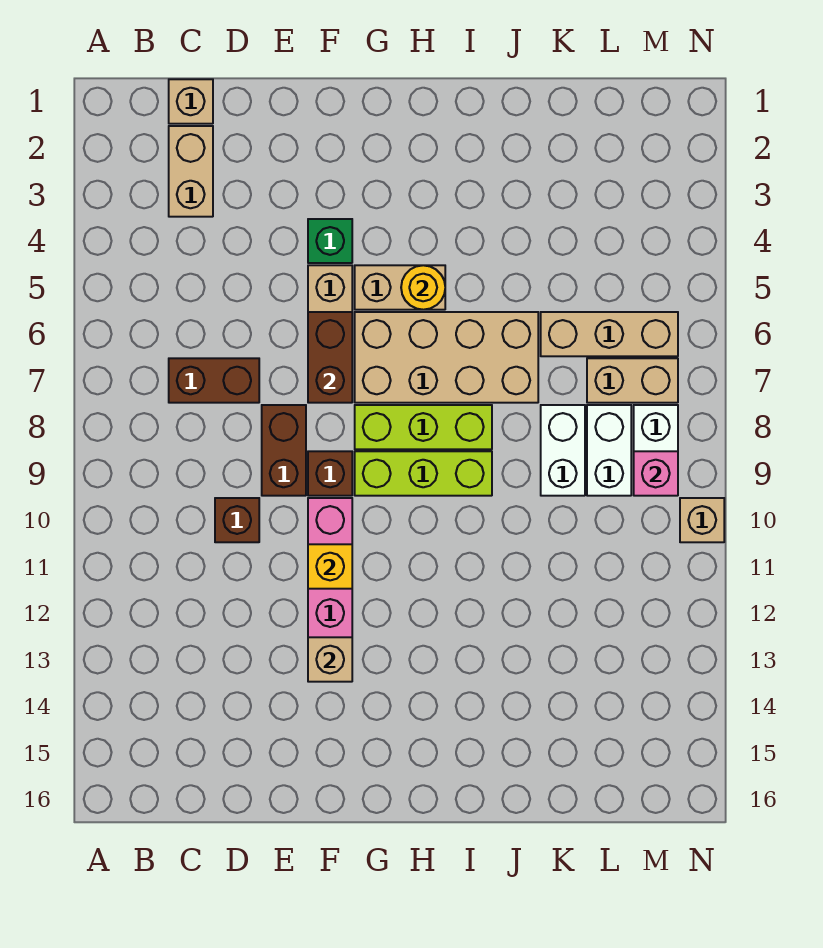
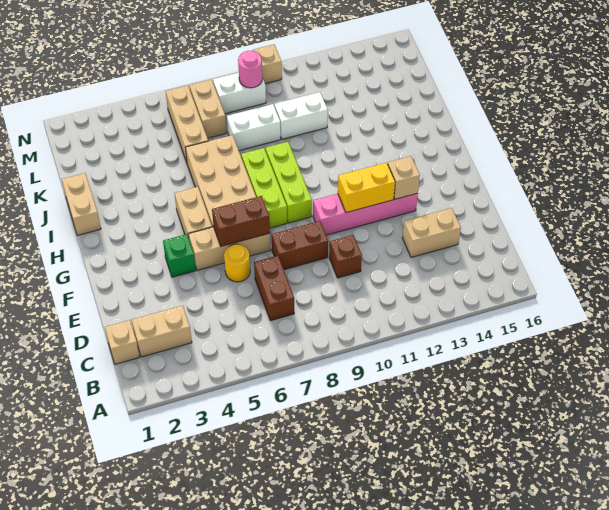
none -> tan 1x2 brick [402,208,461,258]
brown 1x1 brick [308,451,352,496] -> none
yellow 1x1 brick [308,544,352,589] -> yellow 1x2 brick [338,163,395,213]
yellow 1x1 round brick [401,265,445,310] -> yellow 1x1 round brick moved to [224,244,250,282]
none -> tan 1x2 brick [62,173,101,236]
white 1x2 brick [587,405,631,496] -> white 1x2 brick moved to [274,92,328,139]
pink 1x1 brick [634,451,678,496] -> pink 1x1 round brick [238,51,263,88]

